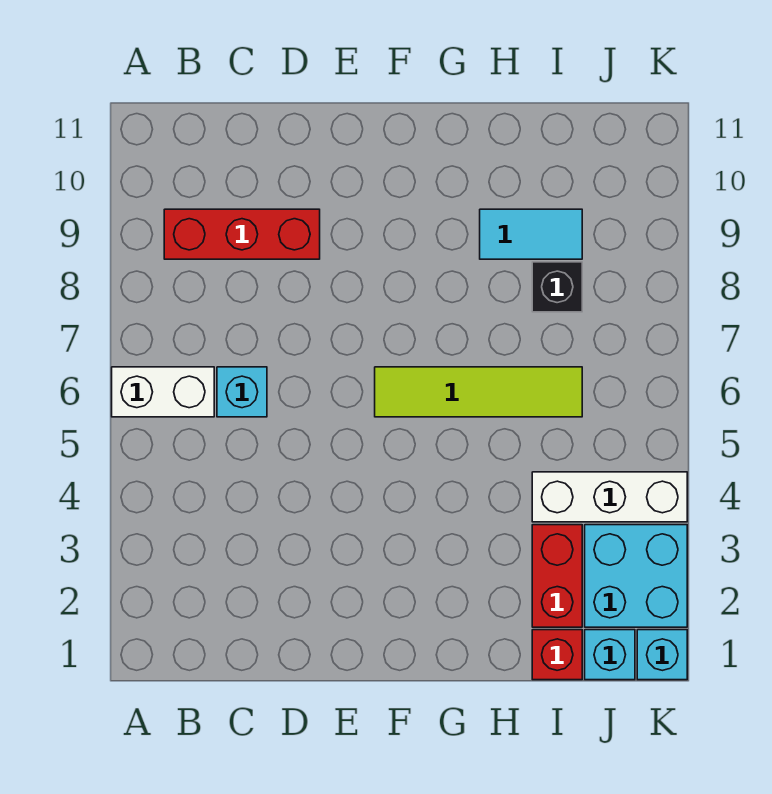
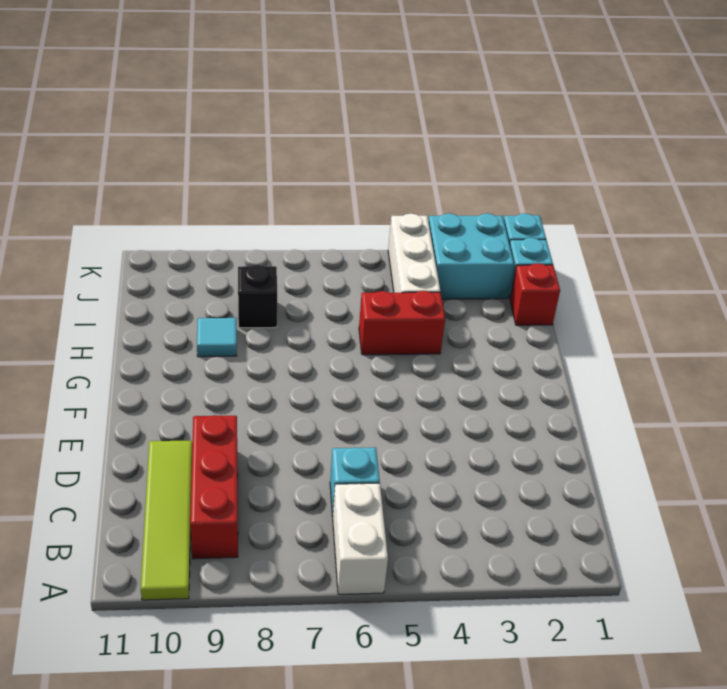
lime 1x4 tile [375,367,582,417] -> lime 1x4 tile moved to [141,440,192,600]
cyan 1x2 tile [480,209,582,259] -> cyan 1x1 tile [197,318,237,357]
red 1x2 brick [532,525,582,627] -> red 1x2 brick moved to [359,291,445,355]

